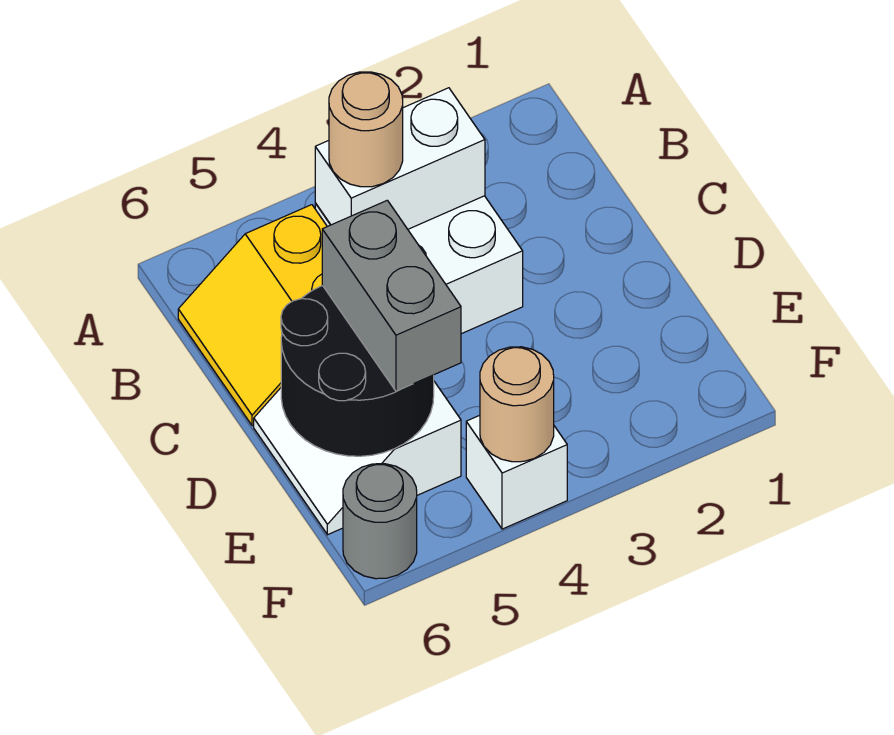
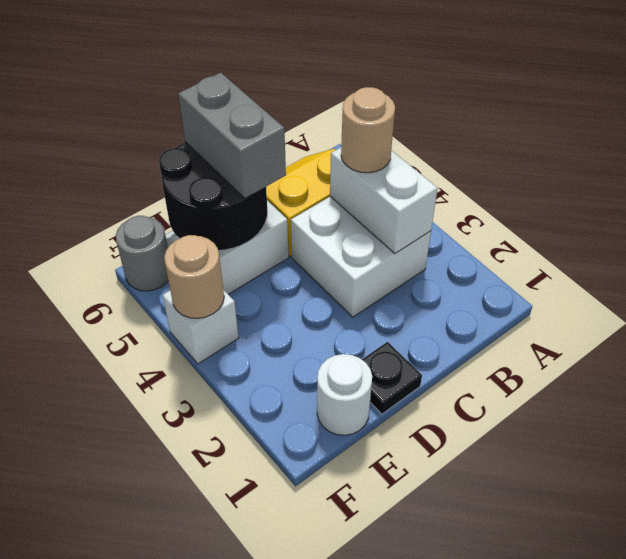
none -> black 1x1 plate [362,342,422,414]
grey 1x2 brick [322,200,461,391] -> grey 1x2 brick turned to [178,73,286,198]
none -> white 1x1 round brick [317,354,372,435]

